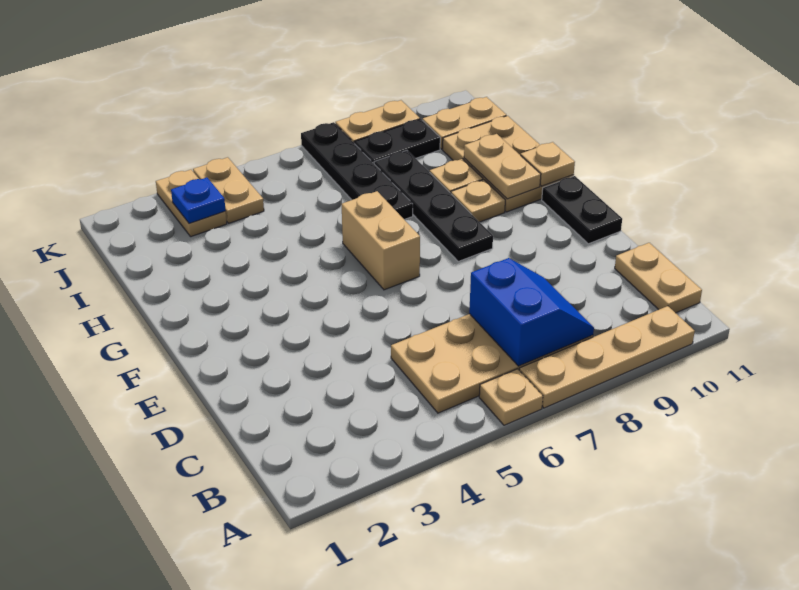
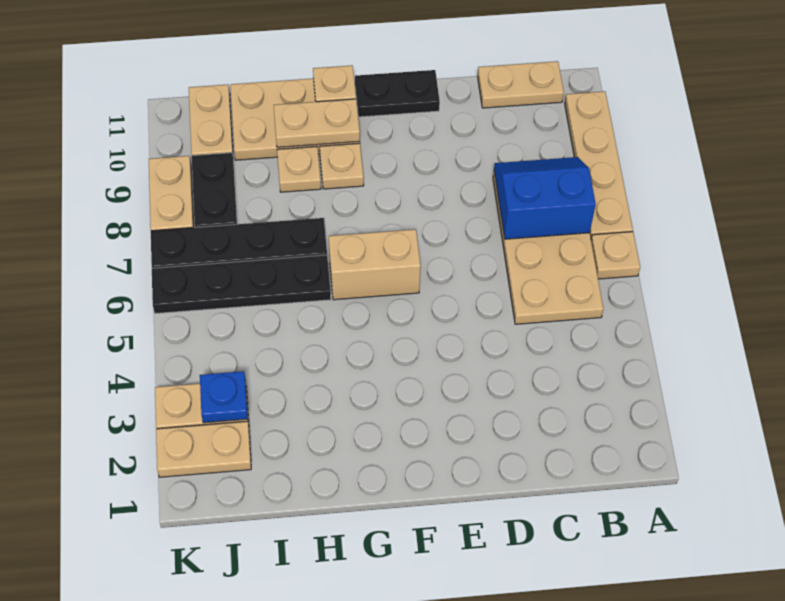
black 1x4 plate [374,150,493,261] -> black 1x4 plate moved to [152,255,331,314]
tan 1x2 plate [193,157,264,223] -> tan 1x2 plate moved to [156,421,251,477]

